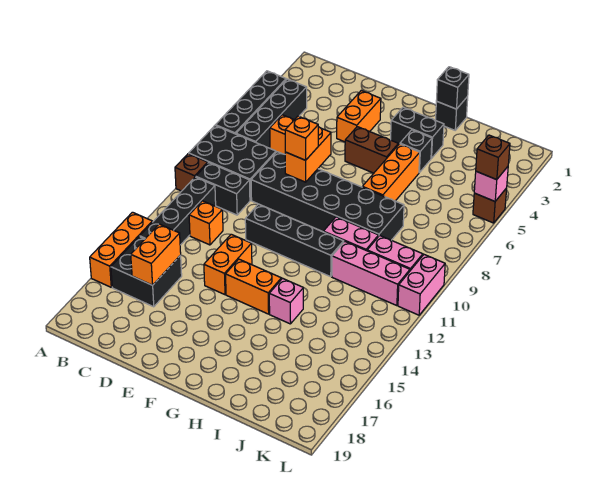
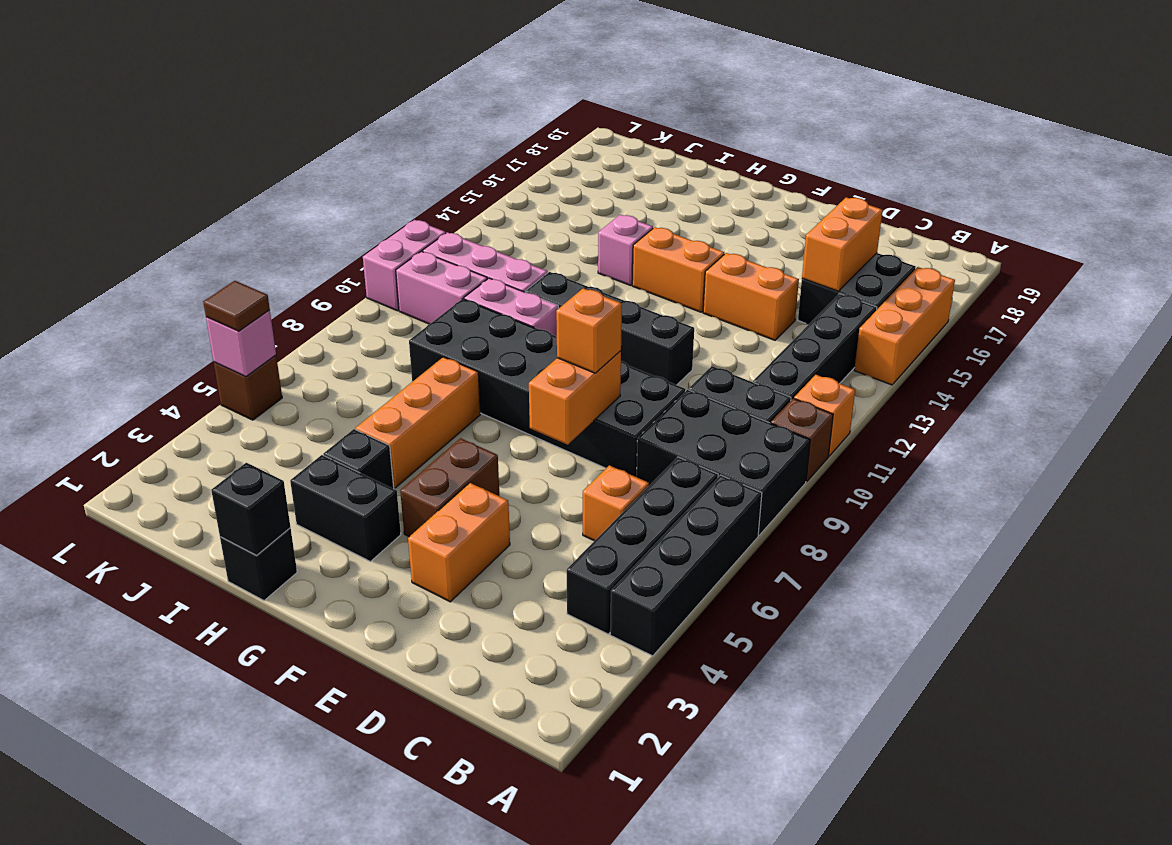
orange 1x1 brick [189,201,223,245] -> orange 1x1 brick moved to [794,375,855,456]
orange 1x2 brick [204,234,252,295] -> orange 1x2 brick turned to [703,253,799,340]
brown 1x2 brick [345,127,398,173] -> brown 1x2 brick turned to [400,438,499,537]
brown 1x1 brick [476,135,510,180] -> brown 1x1 tile [203,281,270,331]

